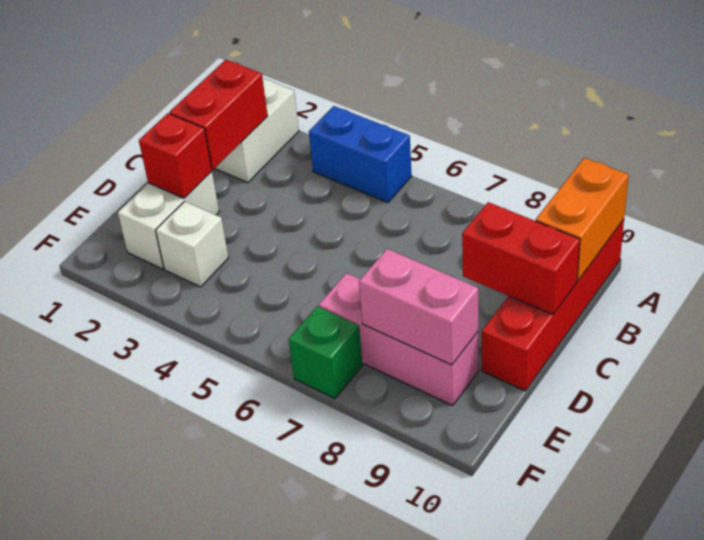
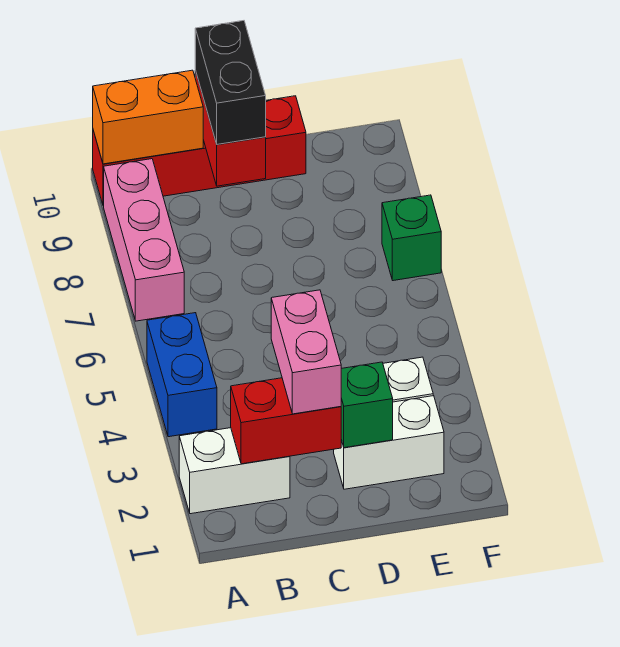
none -> black 1x2 brick [195,21,266,144]
red 1x1 brick [139,113,212,198] -> green 1x1 brick [341,362,393,448]
pink 1x3 brick [319,273,478,405] -> pink 1x3 brick moved to [104,159,184,321]
pink 1x2 brick [359,249,478,365] -> pink 1x2 brick moved to [271,290,341,414]

